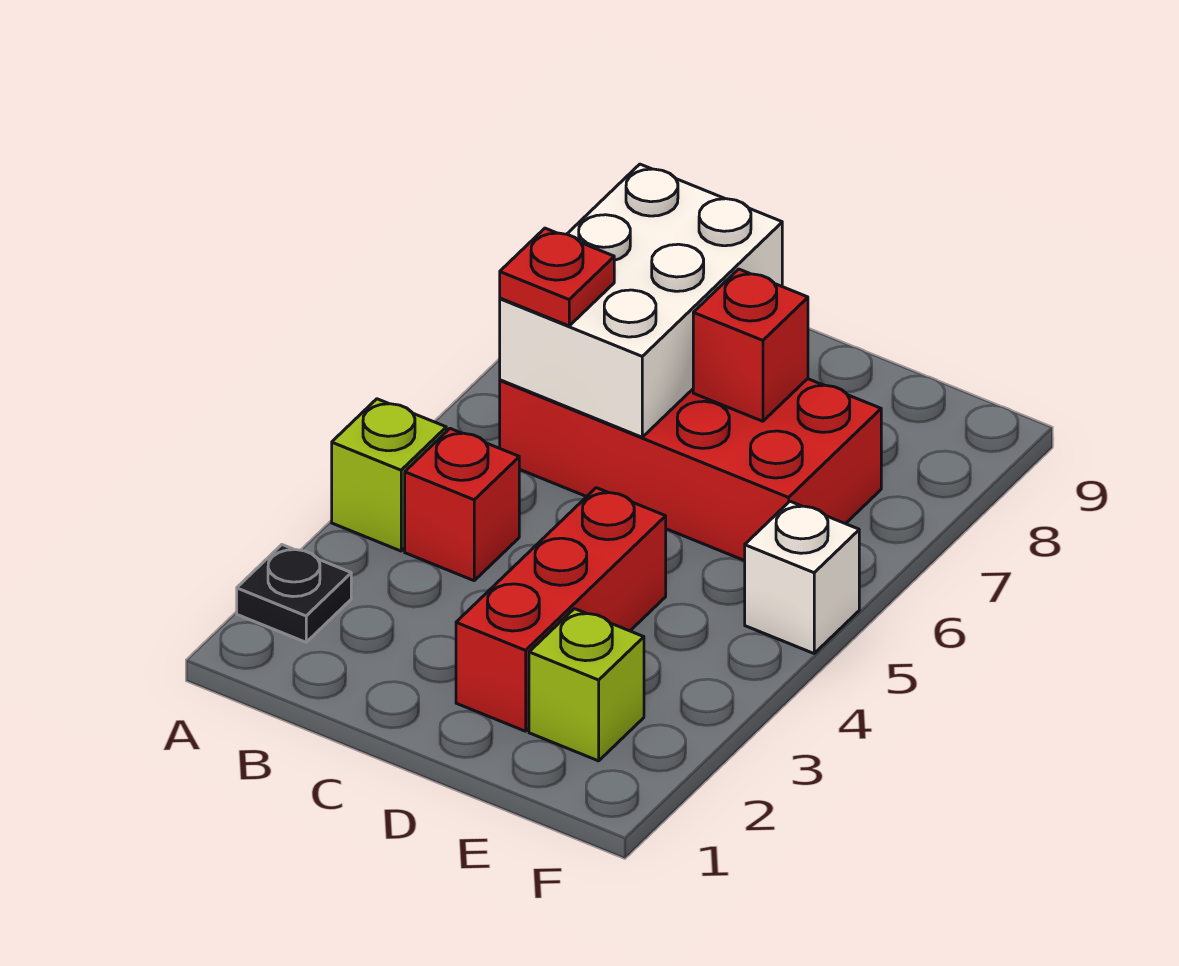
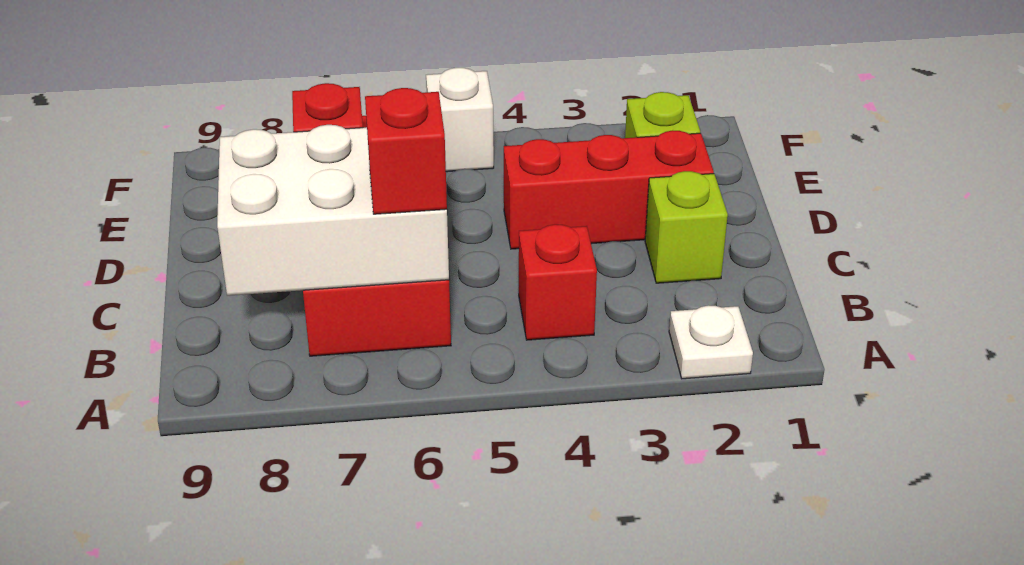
black 1x1 plate [237,545,351,642] -> white 1x1 plate [669,305,753,379]
lime 1x1 brick [332,399,446,551] -> lime 1x1 brick moved to [645,171,728,283]
red 1x1 plate [500,228,614,326] -> red 1x1 brick [365,88,447,214]

